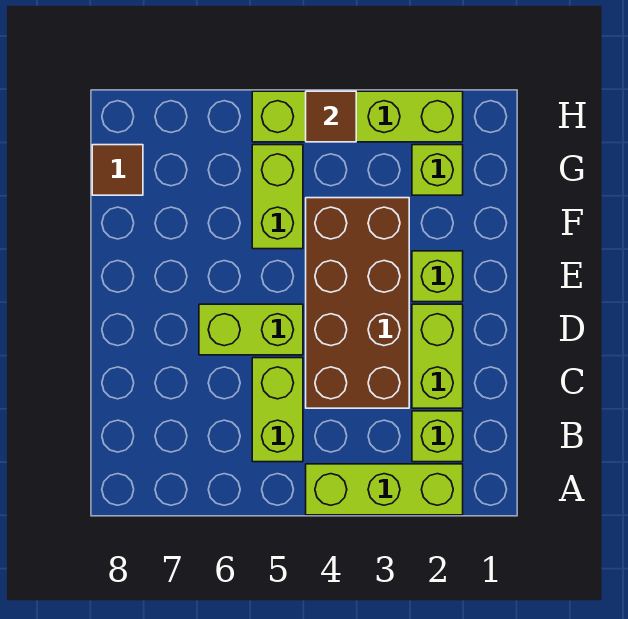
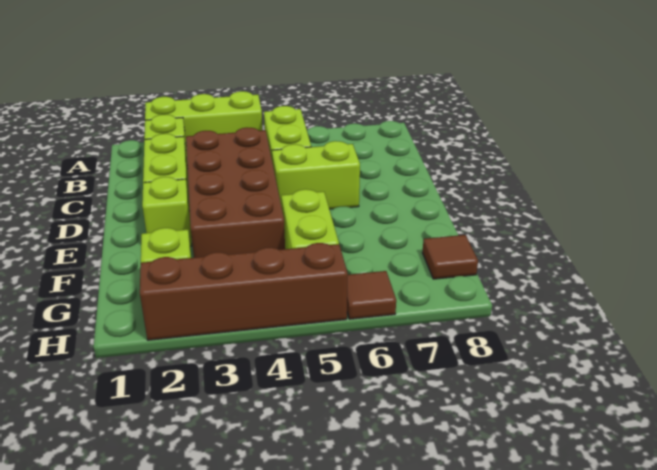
lime 1x4 brick [252,91,463,142] -> brown 1x4 brick [140,243,348,340]
brown 1x1 tile [306,91,356,142] -> brown 1x1 tile moved to [347,271,396,319]

